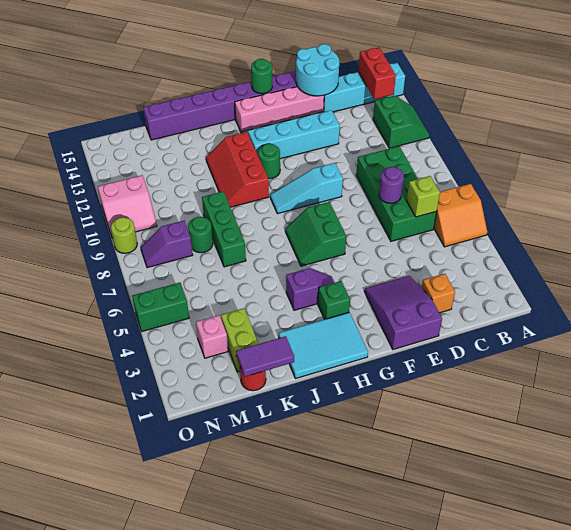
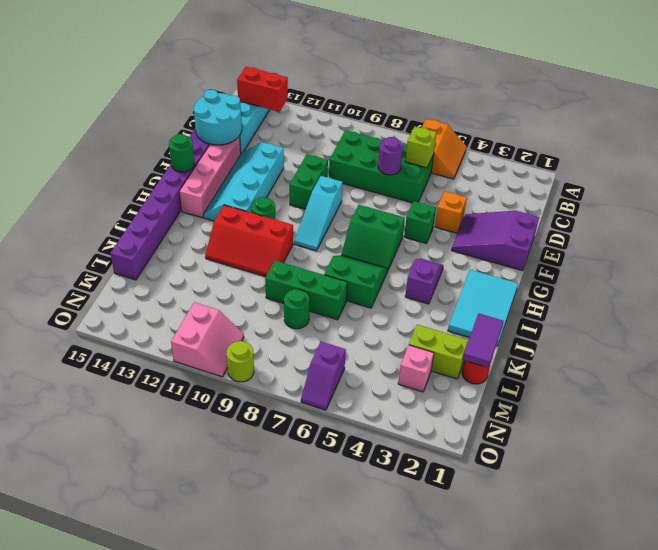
green 2x2 slope [373,96,429,148] -> green 2x2 slope moved to [324,255,388,308]
orange 1x1 brick [422,274,455,313] -> orange 1x1 brick moved to [435,191,467,233]
green 1x1 brick [318,281,350,319] -> green 1x1 brick moved to [404,201,436,243]
purple 1x2 slope [141,221,193,268] -> purple 1x2 slope moved to [301,342,346,410]
green 1x2 brick [132,283,189,331] -> green 1x2 brick moved to [290,154,328,209]

